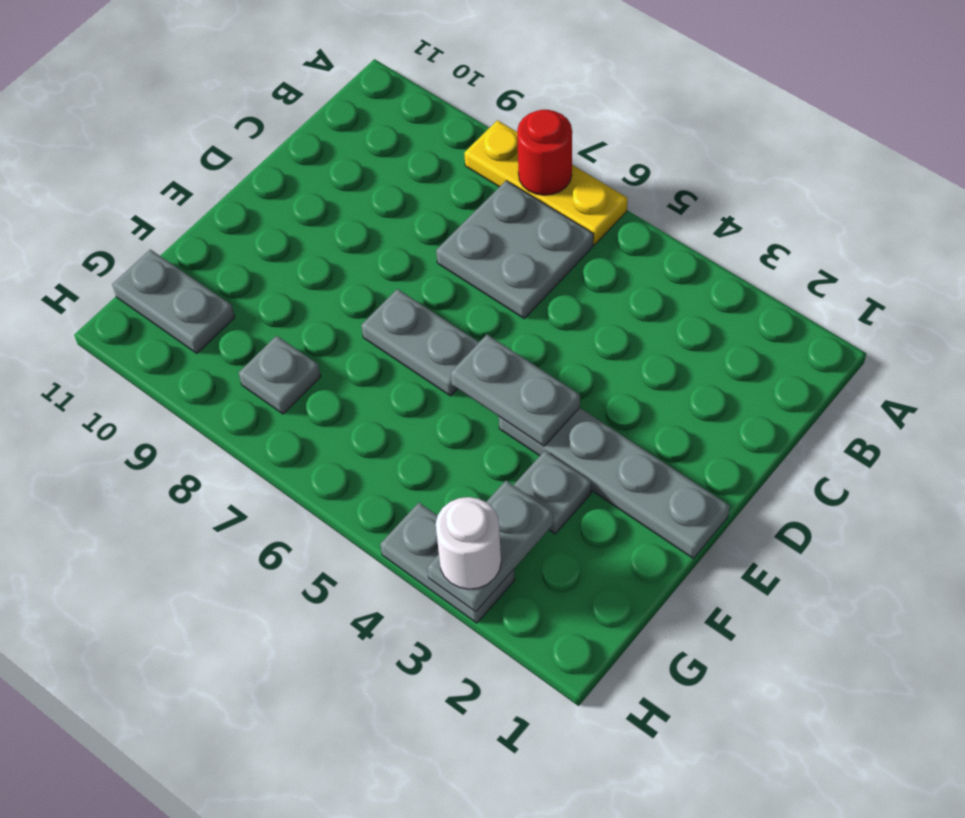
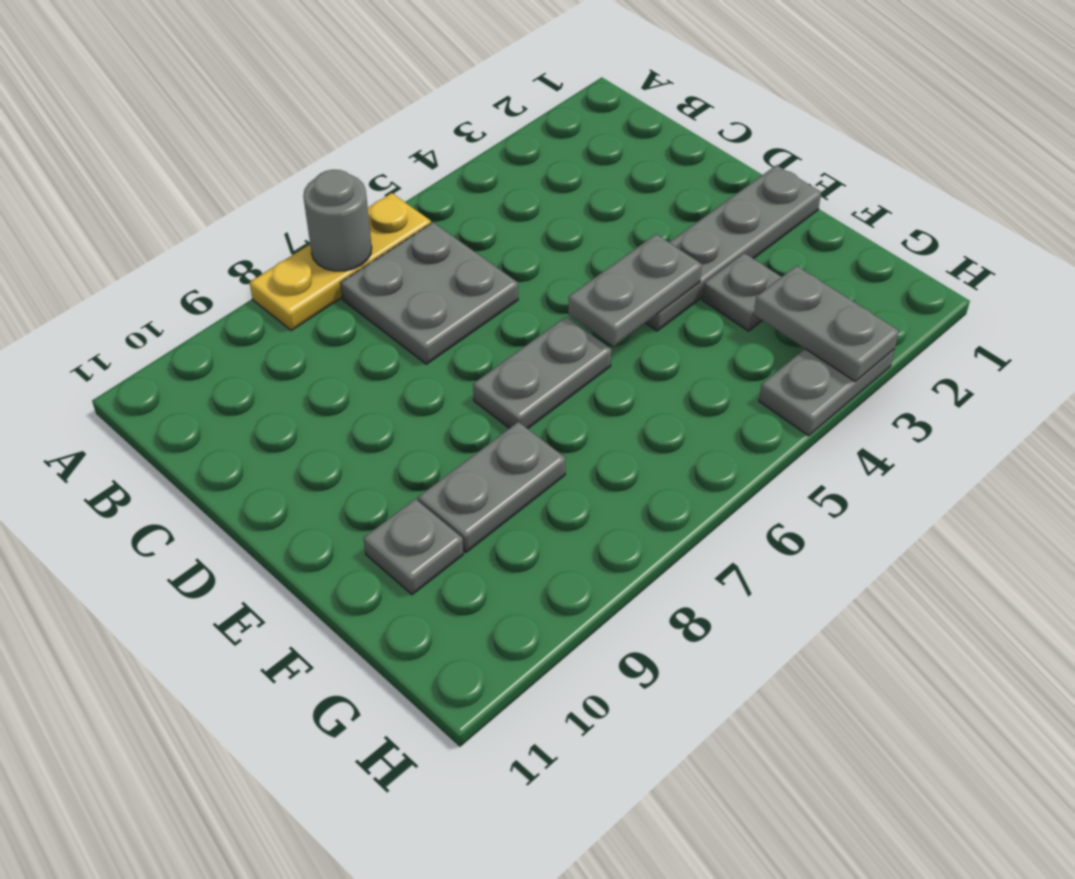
red 1x1 round brick [517,109,572,195] -> grey 1x1 round brick [303,170,372,271]
grey 1x1 plate [239,336,321,414] -> grey 1x1 plate moved to [364,499,463,595]
grey 1x2 plate [112,249,235,353] -> grey 1x2 plate moved to [418,422,566,552]
white 1x1 round brick [436,497,501,589] -> none

